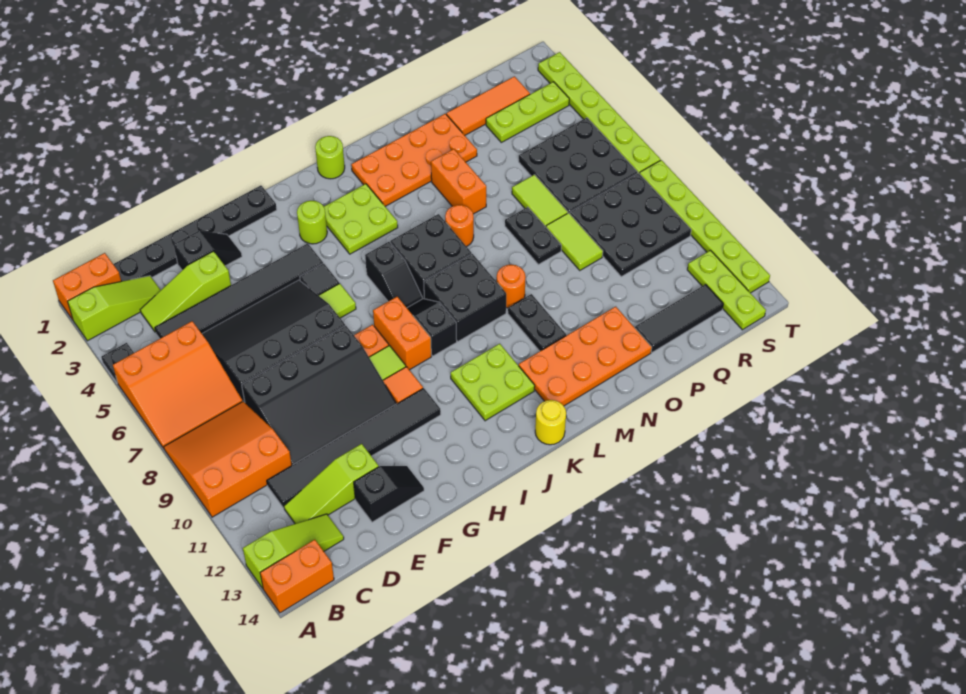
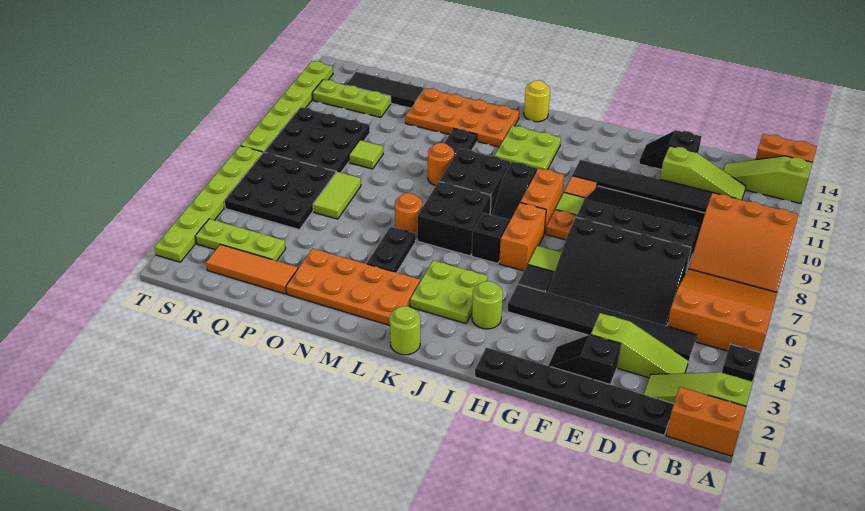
orange 1x2 brick [431,149,486,214] -> orange 1x2 brick moved to [499,203,546,271]
black 1x2 plate [505,207,561,264] -> black 1x2 plate moved to [367,227,416,273]
lime 1x2 tile [546,213,603,270] -> lime 1x1 tile [349,140,383,169]
lime 1x3 plate [687,250,766,330] -> lime 1x3 plate turned to [312,80,391,117]

